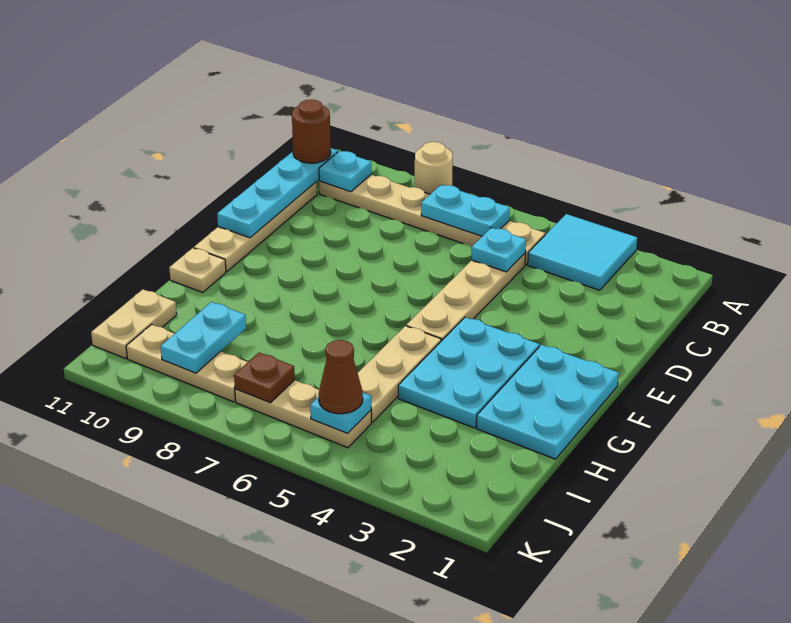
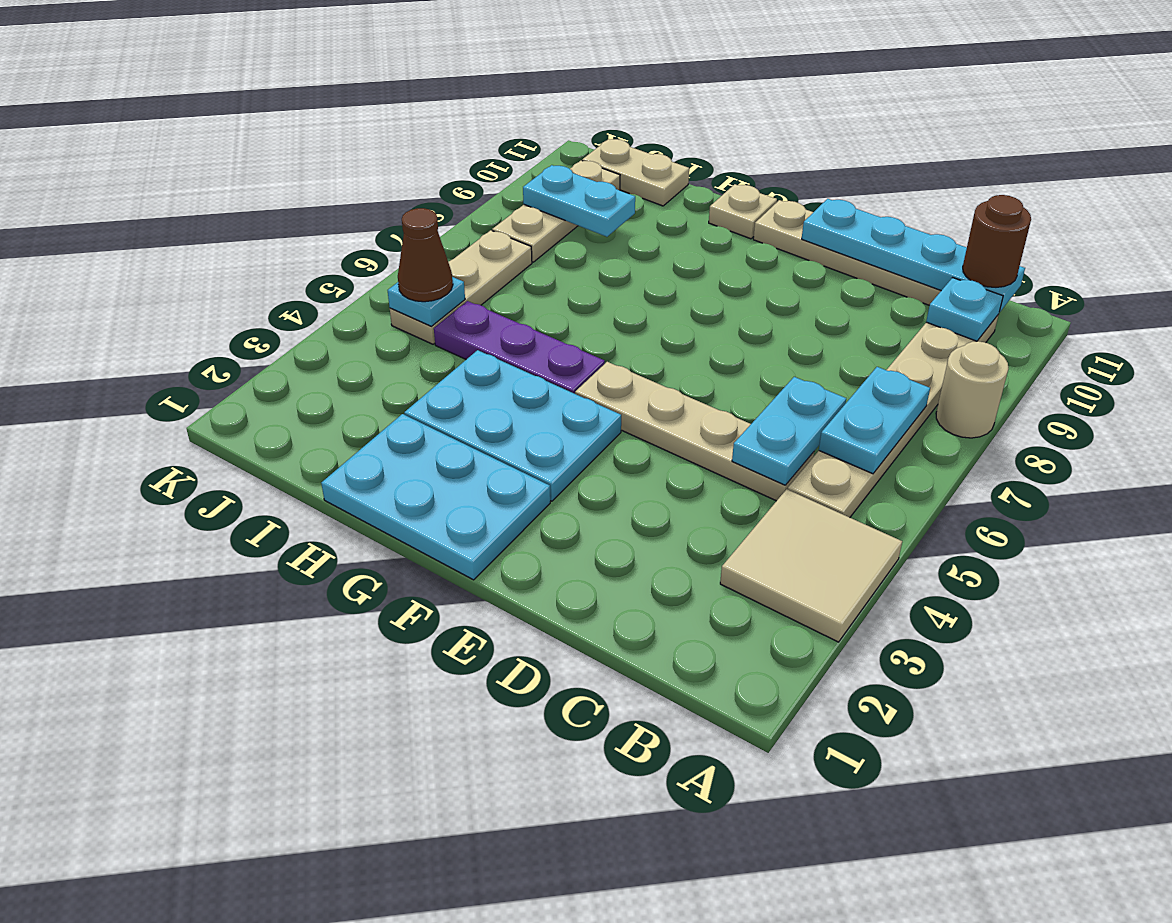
cyan 2x2 tile [528,214,637,290] -> tan 2x2 tile [720,489,902,642]
cyan 1x1 plate [472,228,526,272] -> cyan 1x2 plate [732,377,846,485]
tan 1x3 plate [358,326,441,422] -> purple 1x3 plate [434,301,605,394]
brown 1x1 plate [234,352,295,403] -> none

